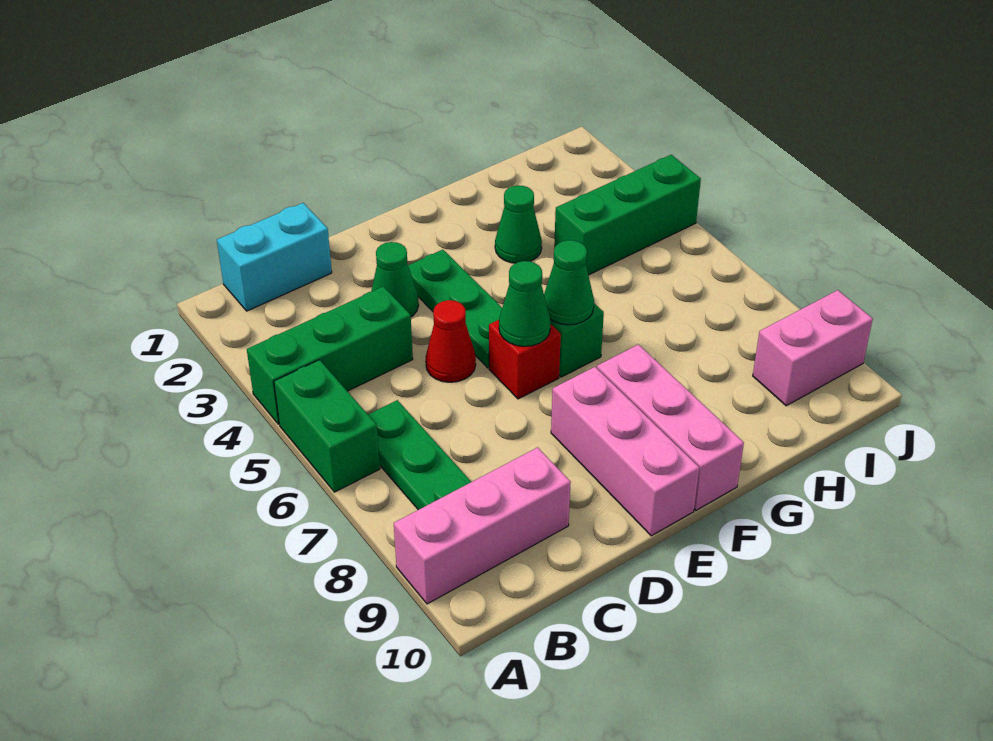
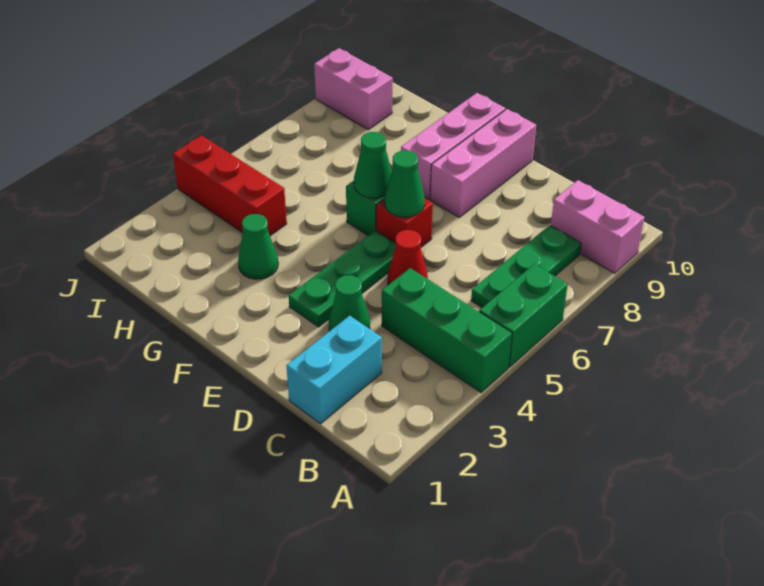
pink 1x3 brick [394,447,571,604] -> pink 1x2 brick [551,180,645,273]
cyan 1x2 brick [217,203,332,311] -> cyan 1x2 brick turned to [286,316,382,424]
green 1x3 brick [554,155,701,275] -> red 1x3 brick [173,135,287,236]

